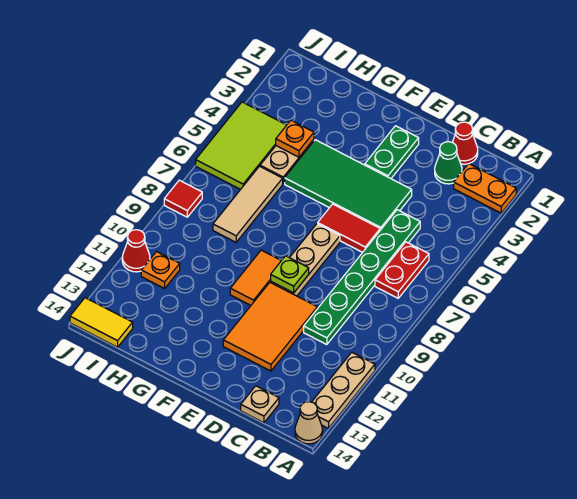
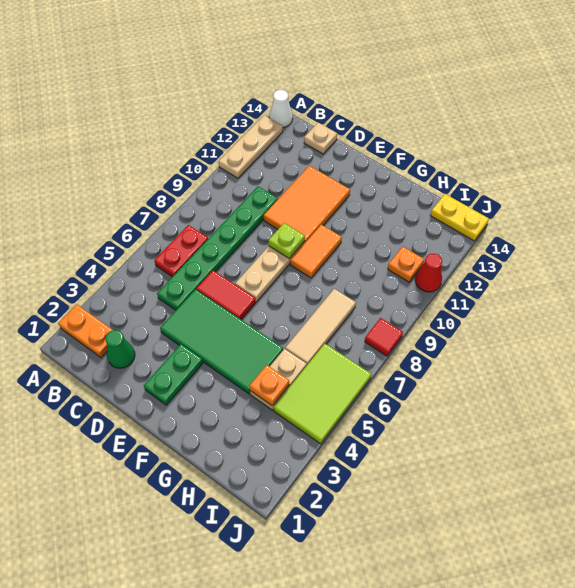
tan 1x1 cone [295,402,323,444] -> white 1x1 cone [269,90,293,127]
red 1x1 cone [452,122,478,164] -> none
yellow 1x2 tile [70,298,133,347] -> yellow 1x2 plate [430,194,489,241]

